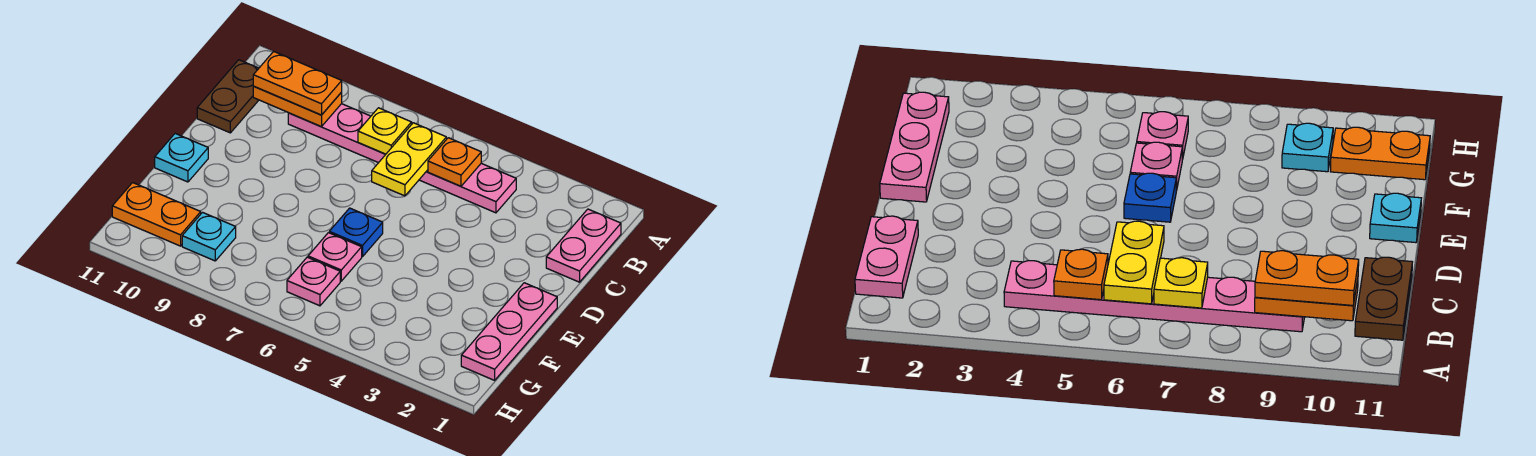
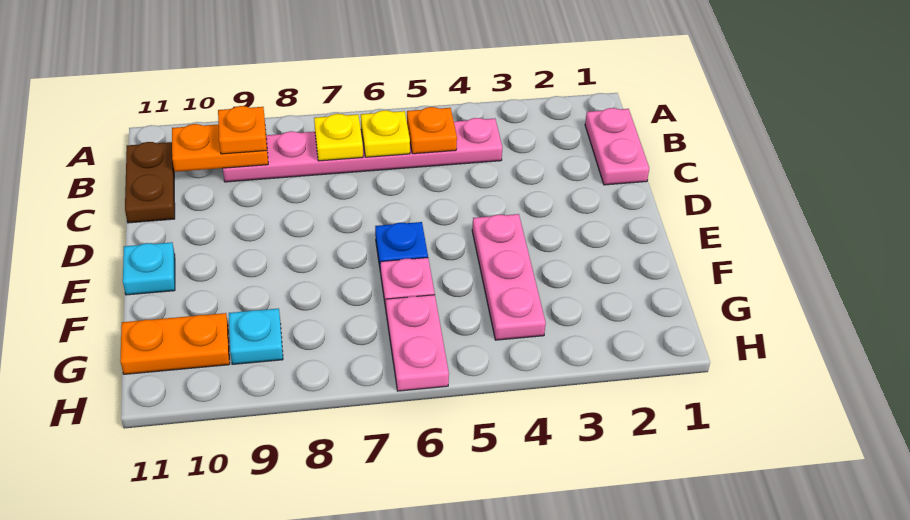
yellow 1x2 plate [372,123,446,196] -> yellow 1x1 plate [361,110,410,157]
orange 1x2 plate [253,51,342,115] -> orange 1x1 plate [218,106,267,154]
pink 1x3 plate [461,283,557,380] -> pink 1x3 plate moved to [472,214,546,340]
pink 1x1 plate [287,257,340,306] -> pink 1x2 plate [386,295,449,391]

